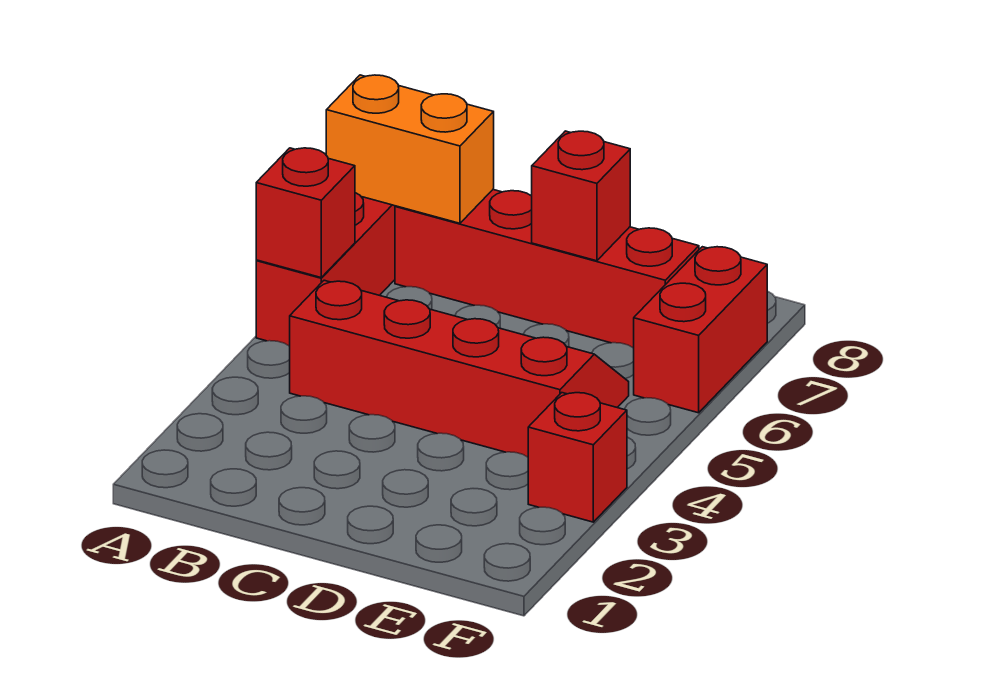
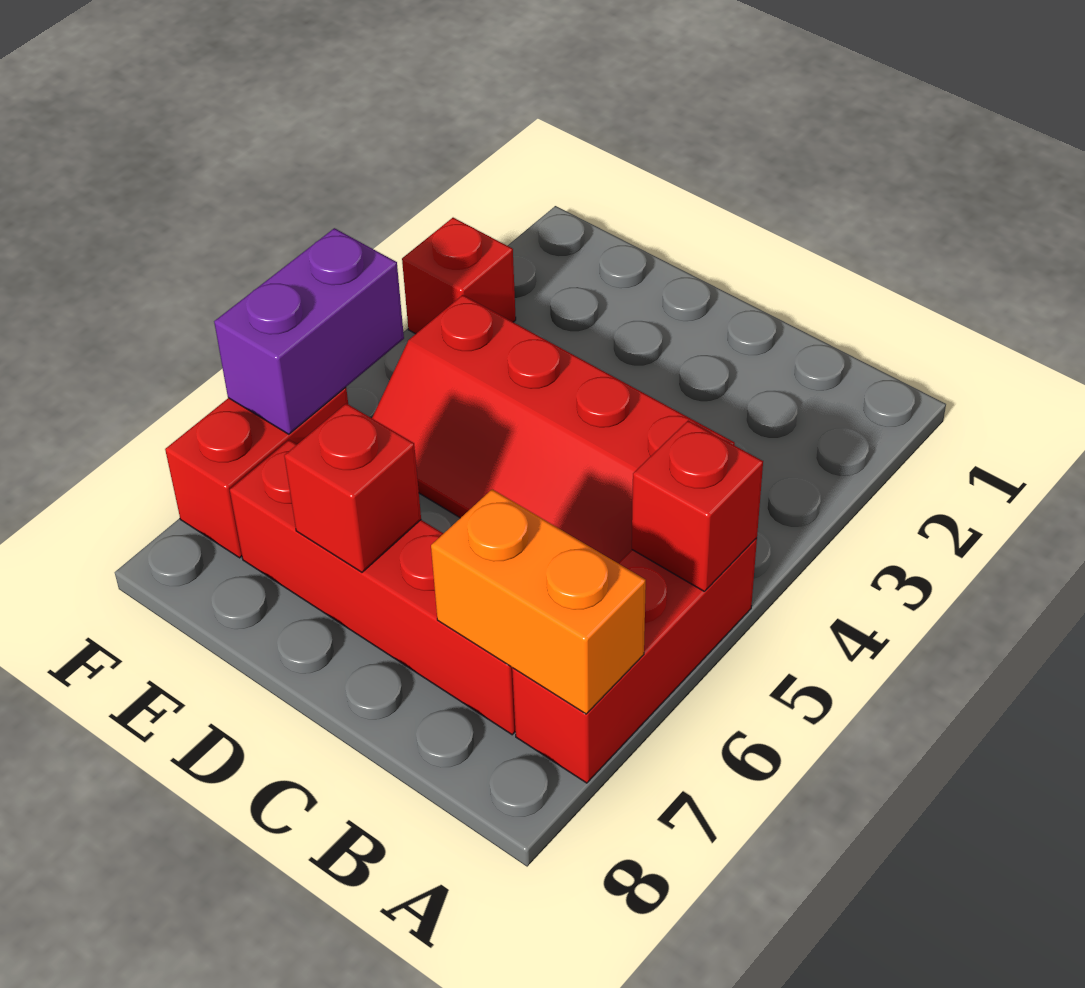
none -> purple 1x2 brick [214,228,404,434]

